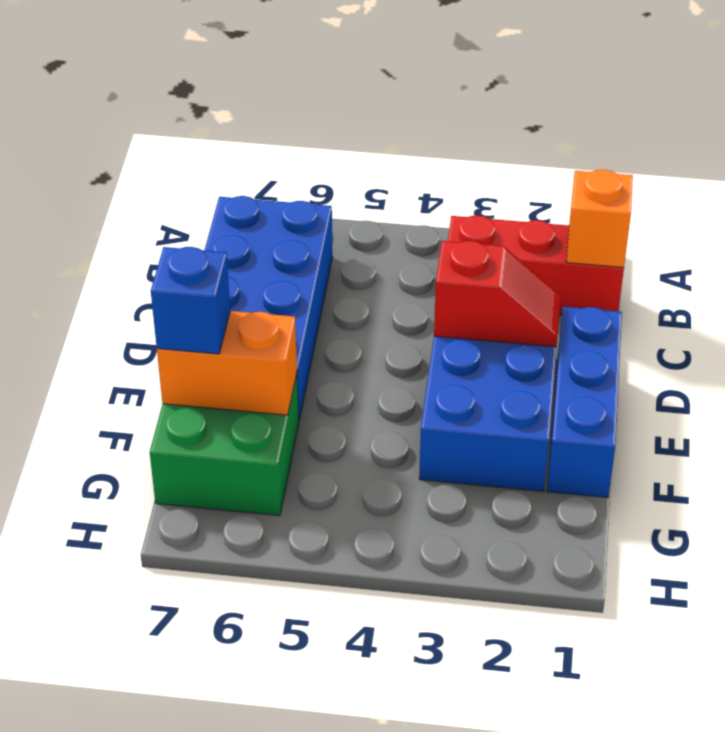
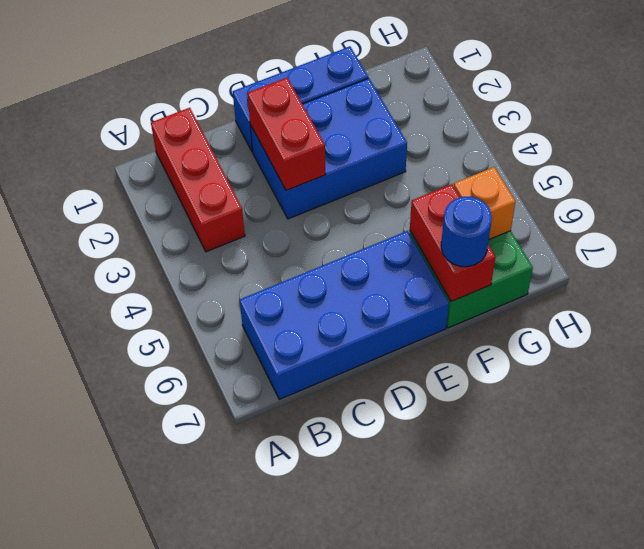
orange 1x1 brick [566,170,633,268] -> orange 1x1 brick moved to [454,167,515,239]
red 1x2 slope [434,241,561,347] -> red 1x2 brick [248,78,326,190]
orange 1x2 brick [157,311,297,415] -> red 1x2 brick [410,184,495,302]
blue 1x1 brick [151,247,230,354] -> blue 1x1 round brick [441,197,492,267]

